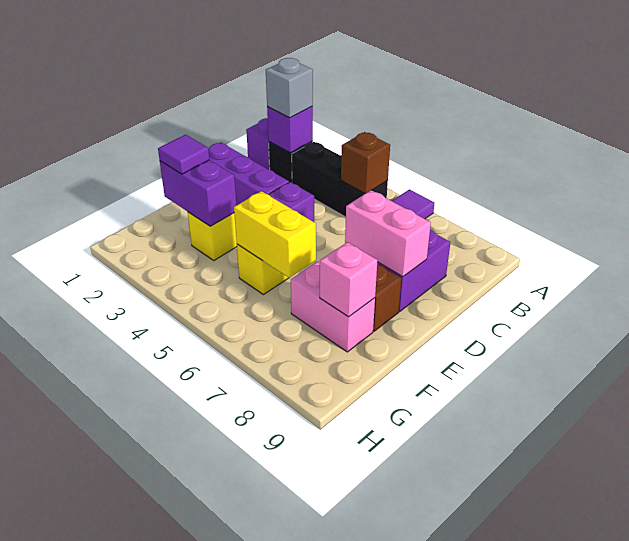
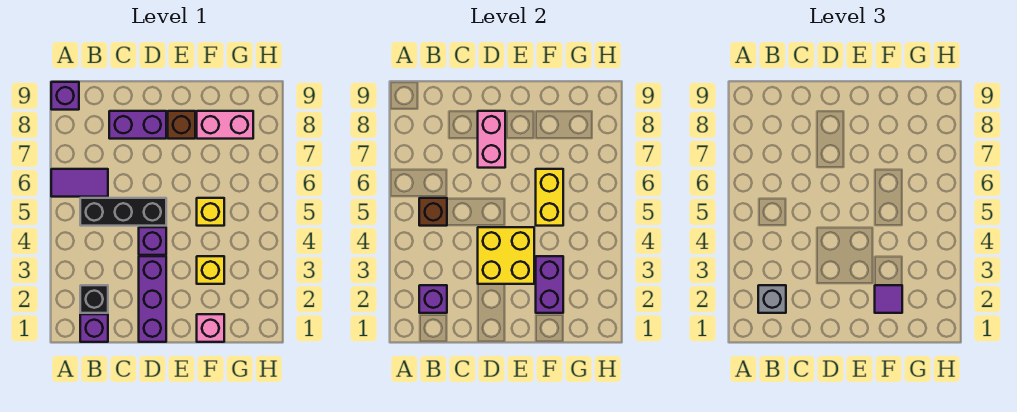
none -> purple 1x1 brick [51,82,79,110]
black 1x3 brick [292,142,388,217] -> black 1x3 brick turned to [80,198,166,226]
none -> yellow 2x2 brick [478,227,534,284]
pink 1x2 brick [291,262,375,352] -> pink 1x2 brick turned to [197,111,253,139]
pink 1x1 brick [320,242,377,317] -> pink 1x1 brick moved to [197,314,224,342]

